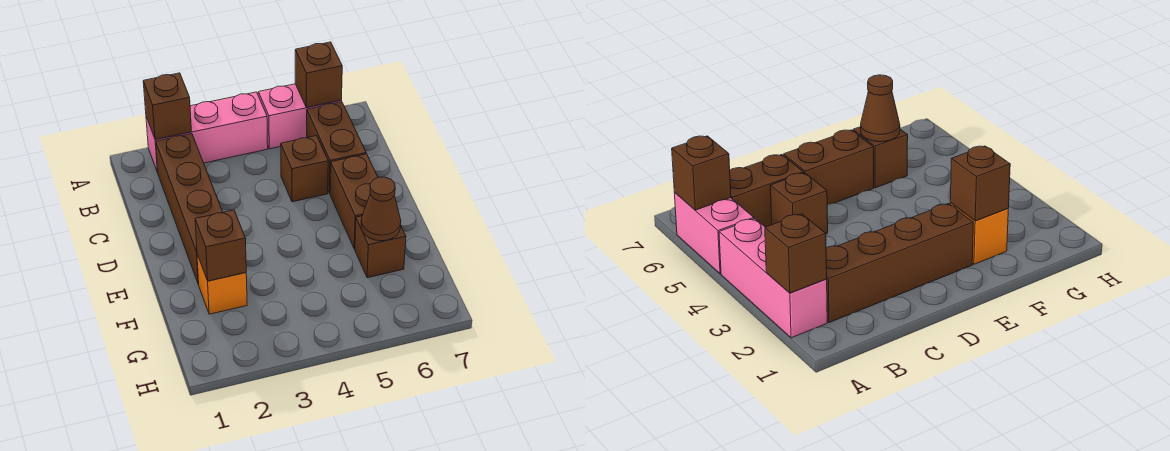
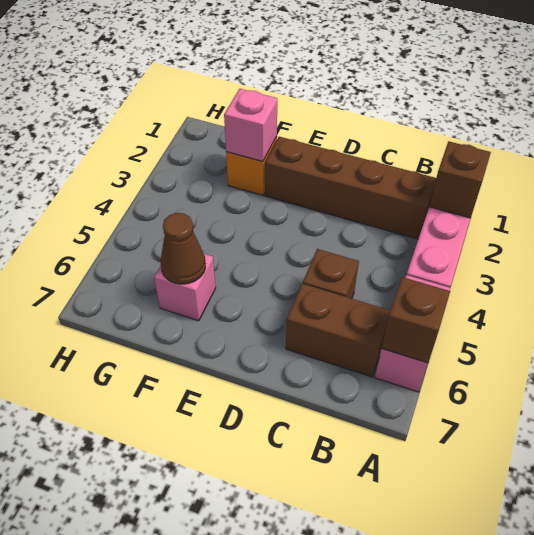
brown 1x2 brick [330,154,378,249] -> none
brown 1x1 brick [195,210,246,281] -> pink 1x1 brick [224,89,277,162]
brown 1x1 brick [355,216,406,278] -> pink 1x1 brick [154,254,216,321]

